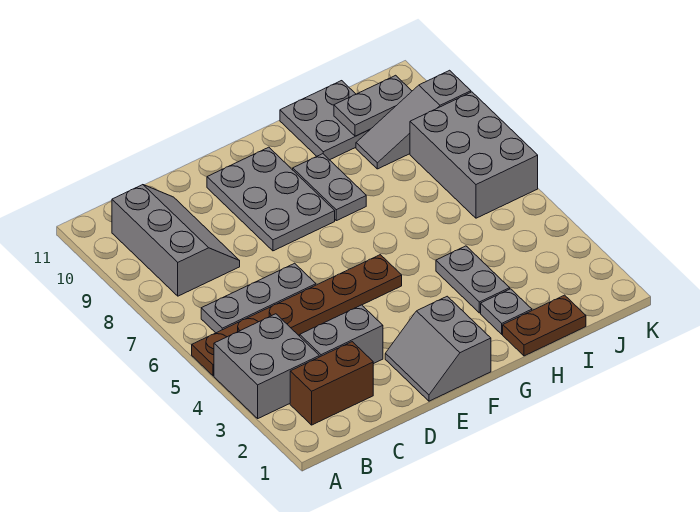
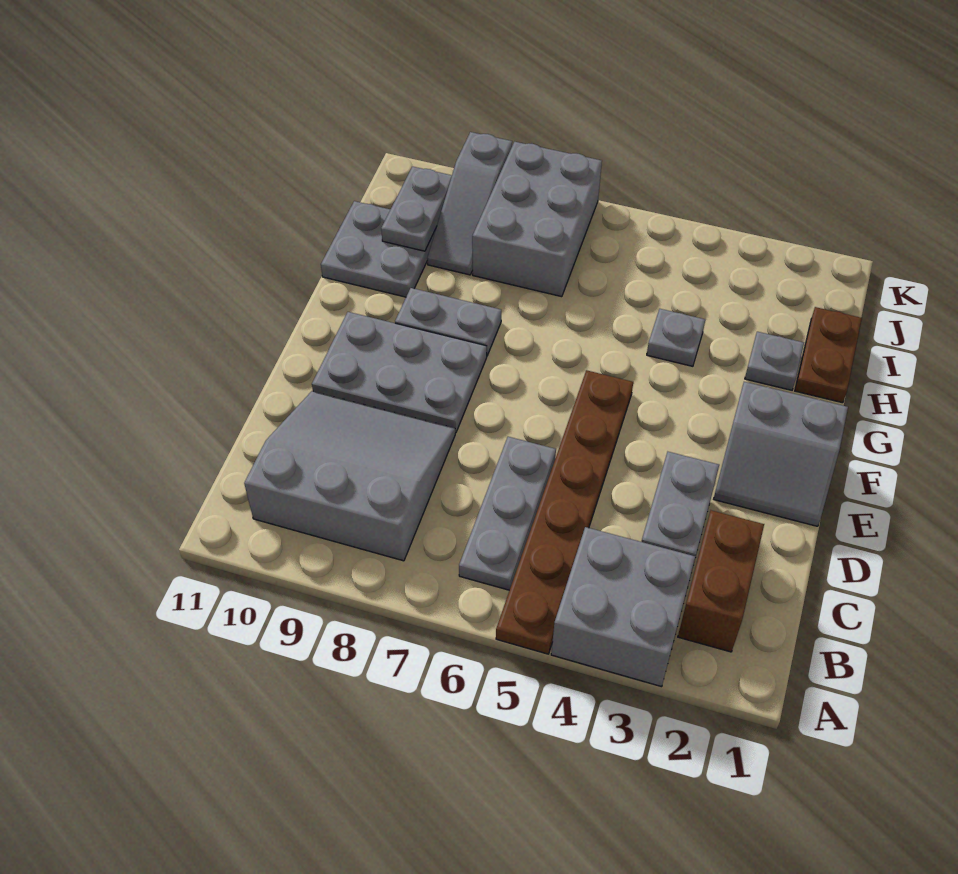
grey 2x3 slope [112,185,240,296] -> grey 3x3 slope [244,391,455,561]
grey 1x2 plate [436,246,510,313] -> grey 1x1 plate [647,309,705,366]
grey 2x3 brick [410,92,538,218] -> grey 2x3 brick turned to [472,142,602,297]

